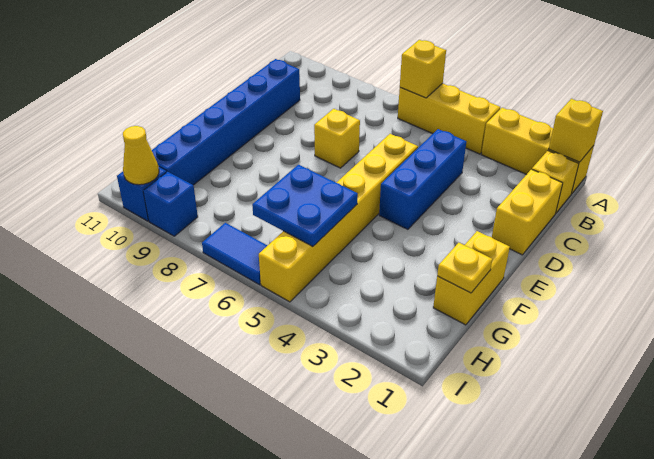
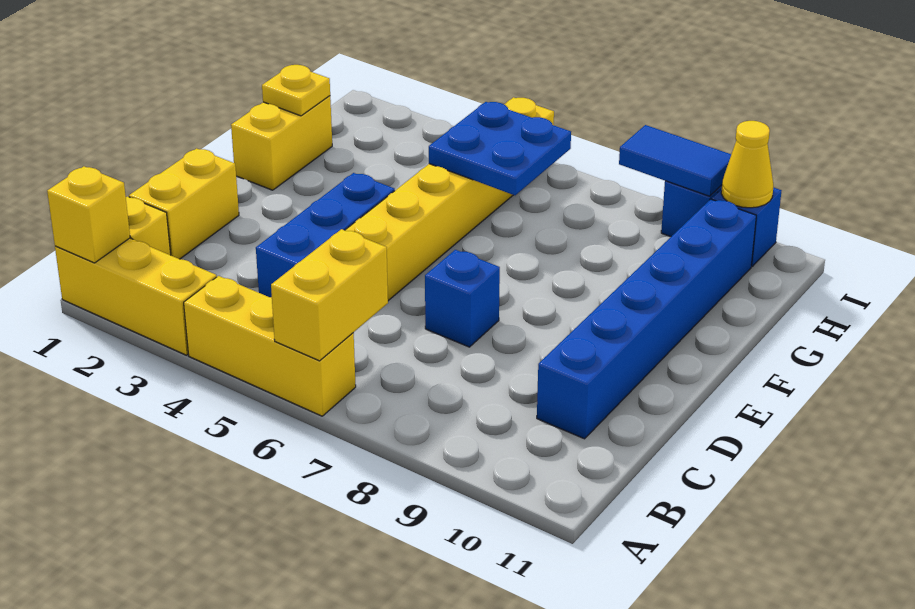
yellow 1x1 brick [400,40,446,98] -> yellow 1x2 brick [271,229,388,361]
yellow 1x1 brick [314,109,360,168] -> blue 1x1 brick [425,250,500,347]
blue 1x2 tile [202,223,268,285] -> blue 1x2 tile moved to [619,125,731,196]

